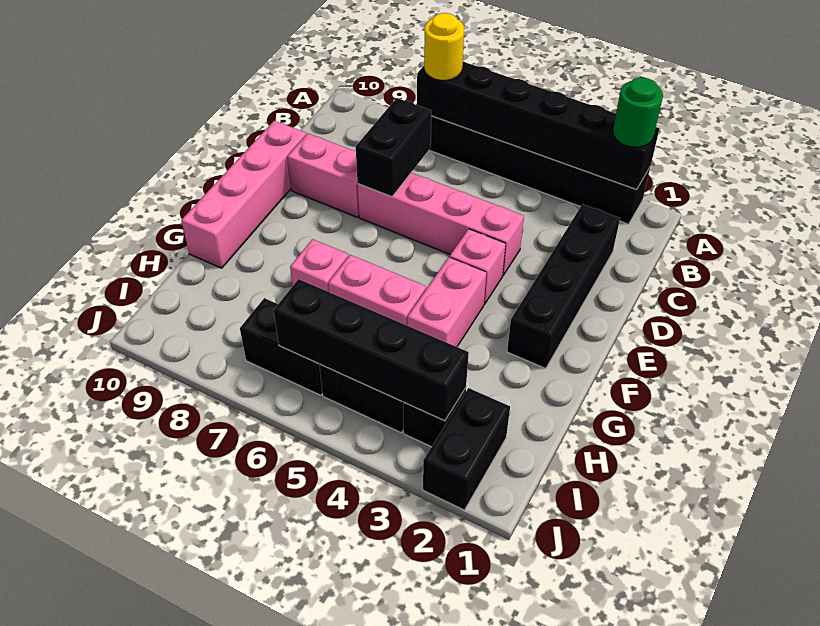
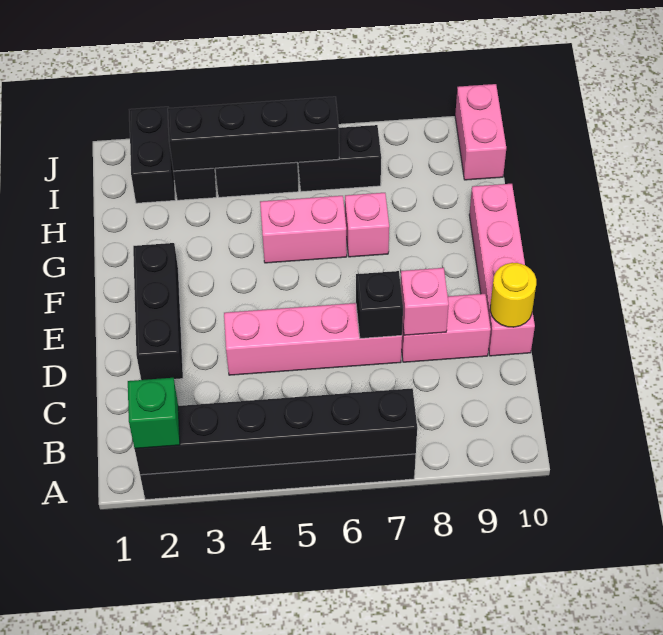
green 1x1 round brick [613,77,663,147] -> green 1x1 brick [128,378,180,449]
yellow 1x1 round brick [424,13,464,80] -> yellow 1x1 round brick moved to [490,263,536,327]
black 1x4 brick [507,204,620,369] -> black 1x3 brick [133,243,183,380]
black 1x2 brick [356,98,431,197] -> black 1x1 brick [356,271,403,339]
pink 1x1 brick [450,229,506,304] -> pink 1x1 brick moved to [401,268,449,335]
pink 1x2 brick [407,257,486,347] -> pink 1x2 brick moved to [455,84,506,180]

